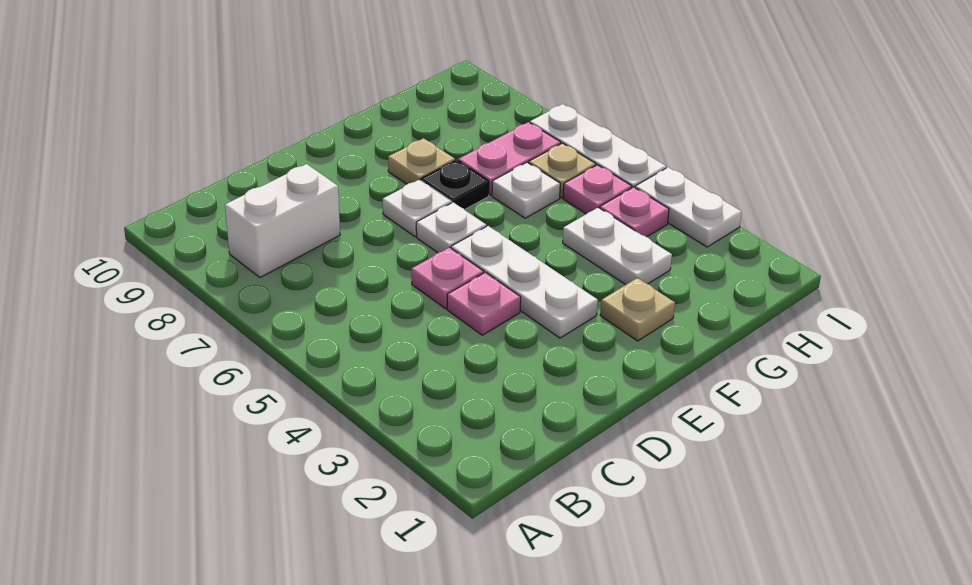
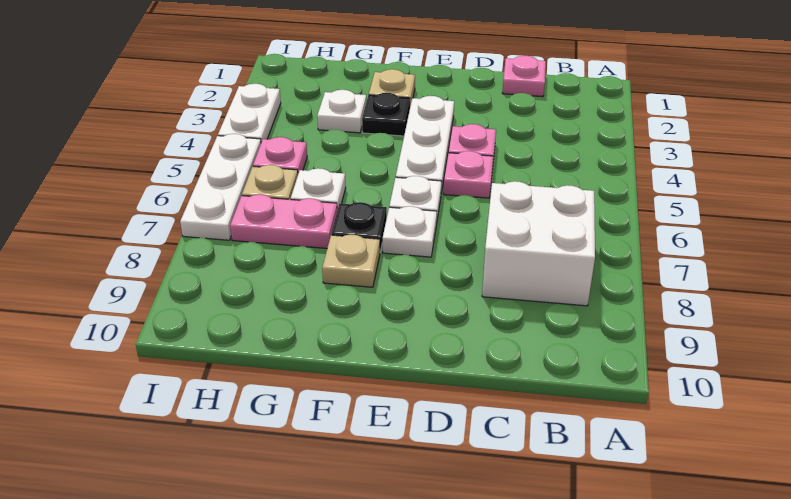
white 1x2 brick [225,164,340,278] -> white 2x2 brick [482,181,595,306]
none -> black 1x1 plate [362,93,410,136]
white 1x2 plate [563,208,672,285] -> white 1x1 plate [317,90,366,133]
pink 1x1 plate [600,187,669,237] -> pink 1x1 plate moved to [502,56,546,97]

